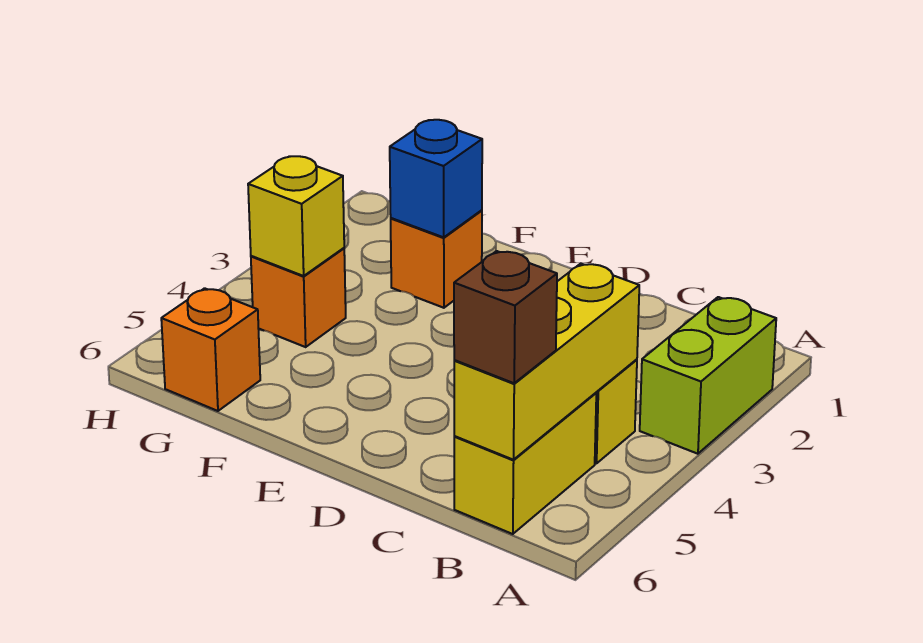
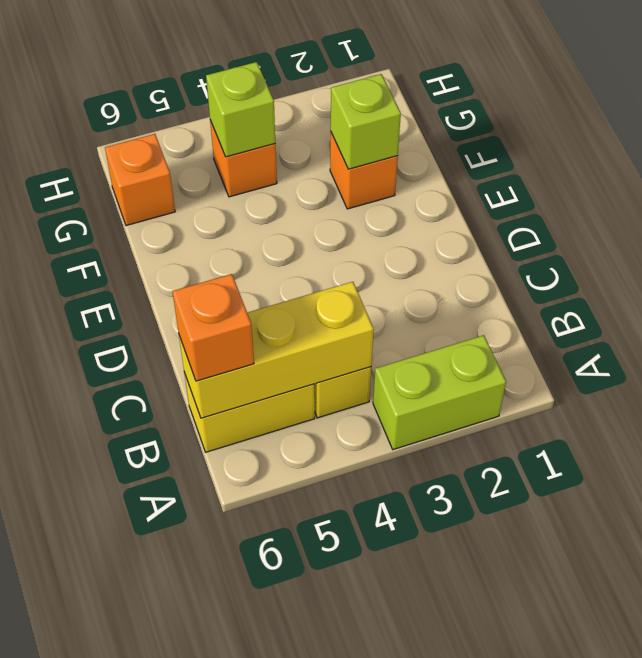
brown 1x1 brick [454,251,557,383] -> orange 1x1 brick [172,274,254,381]
blue 1x1 brick [390,120,482,237] -> lime 1x1 brick [331,74,401,169]
yellow 1x1 brick [248,156,344,276] -> lime 1x1 brick [206,62,275,157]

